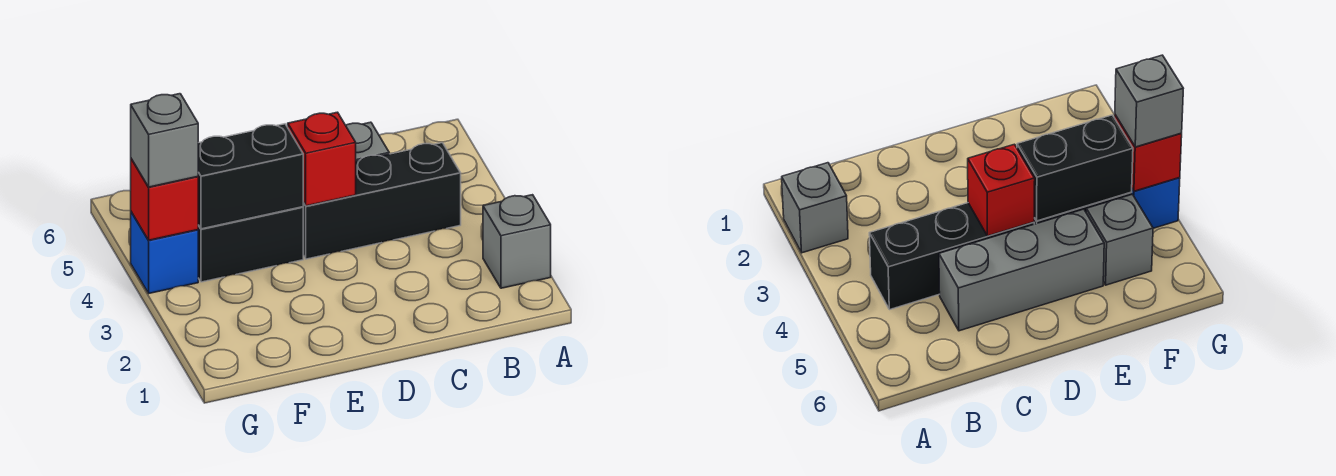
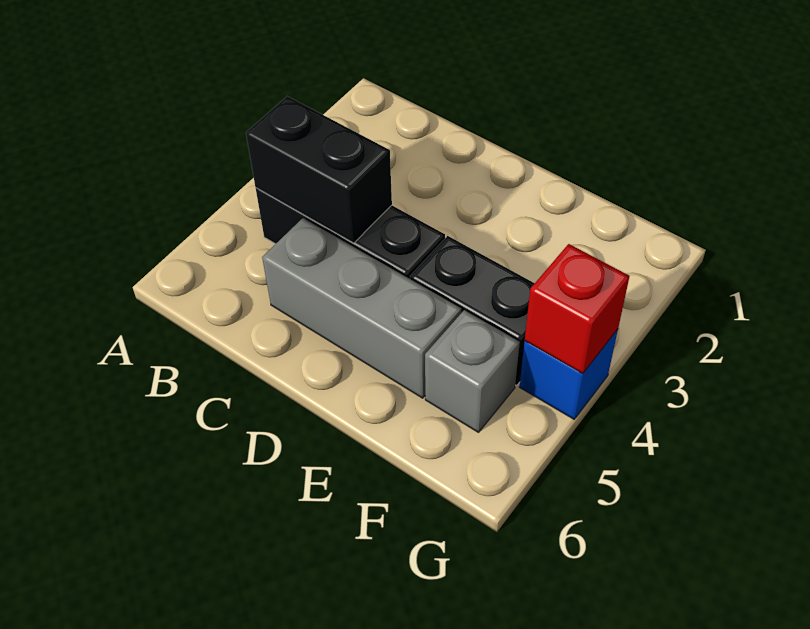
grey 1x1 brick [483,195,551,288] -> none
red 1x1 brick [288,112,356,206] -> none
black 1x2 brick [198,124,303,229] -> black 1x2 brick moved to [246,96,392,243]
grey 1x1 brick [131,94,198,187] -> none

